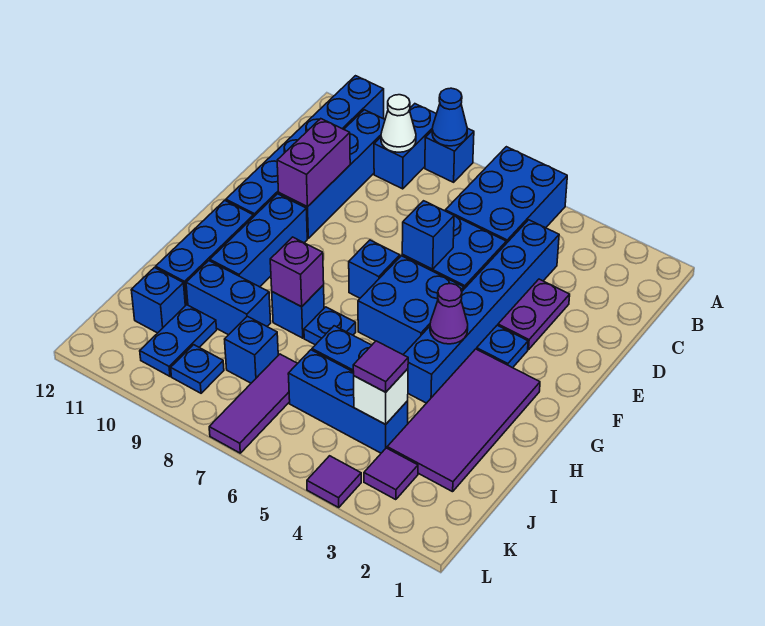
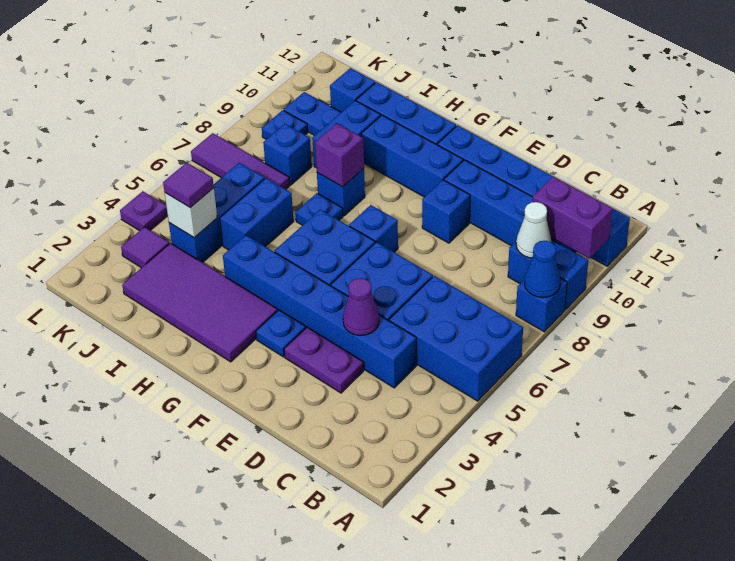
purple 1x2 brick [277,119,350,207] -> purple 1x2 brick moved to [532,177,613,259]
blue 1x1 brick [402,201,454,269] -> blue 1x1 brick moved to [422,180,470,243]
purple 1x1 cone [430,284,468,344] -> purple 1x1 cone moved to [343,278,379,336]
purple 1x1 tile [307,456,361,507] -> purple 1x1 plate [120,191,168,231]

